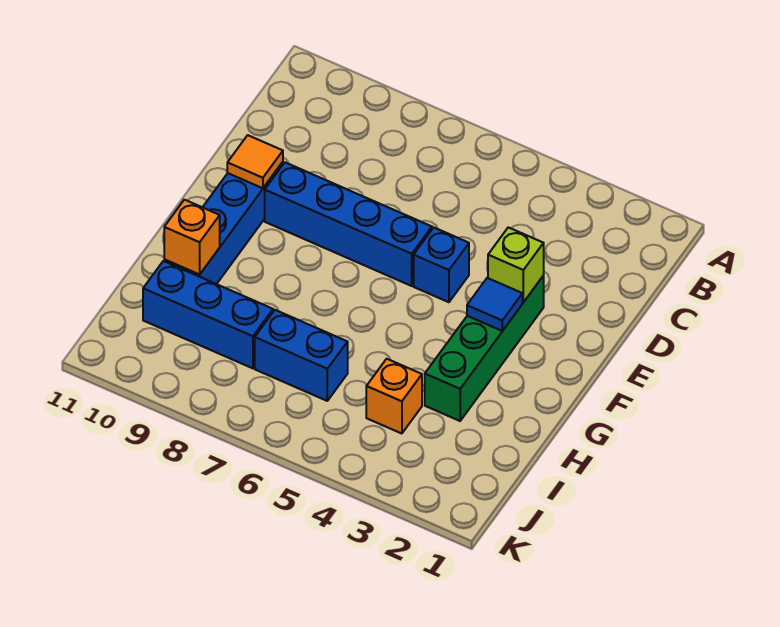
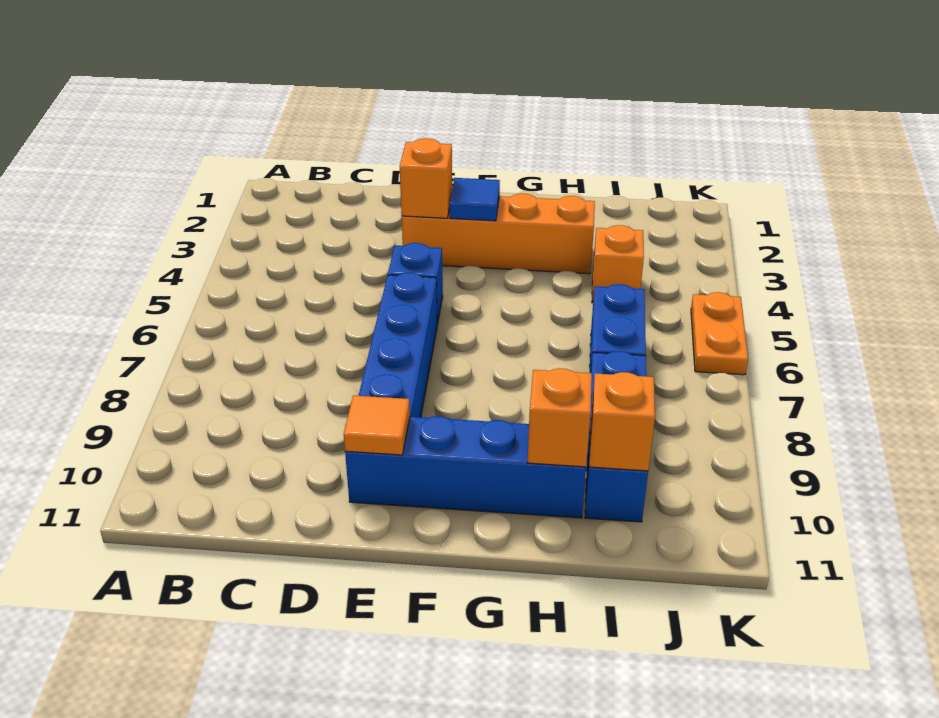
green 1x4 brick [425,276,544,421] -> orange 1x4 brick [402,193,595,274]
lime 1x1 brick [488,227,544,302] -> orange 1x1 brick [400,138,452,218]
none -> orange 1x1 brick [589,372,655,471]
none -> orange 1x2 plate [691,292,748,375]

